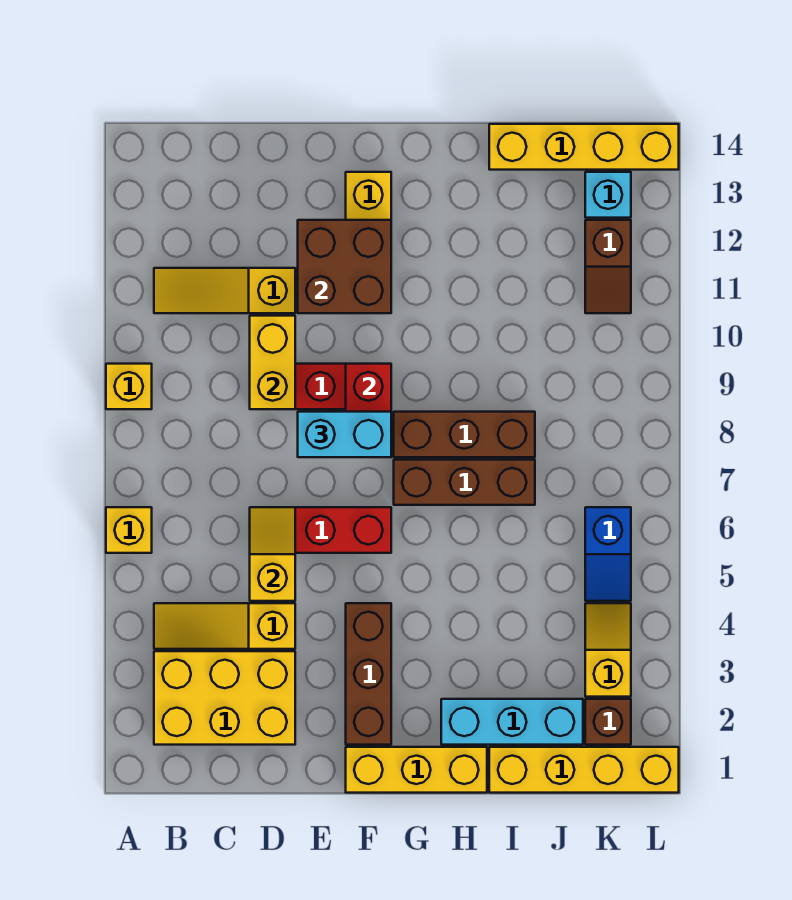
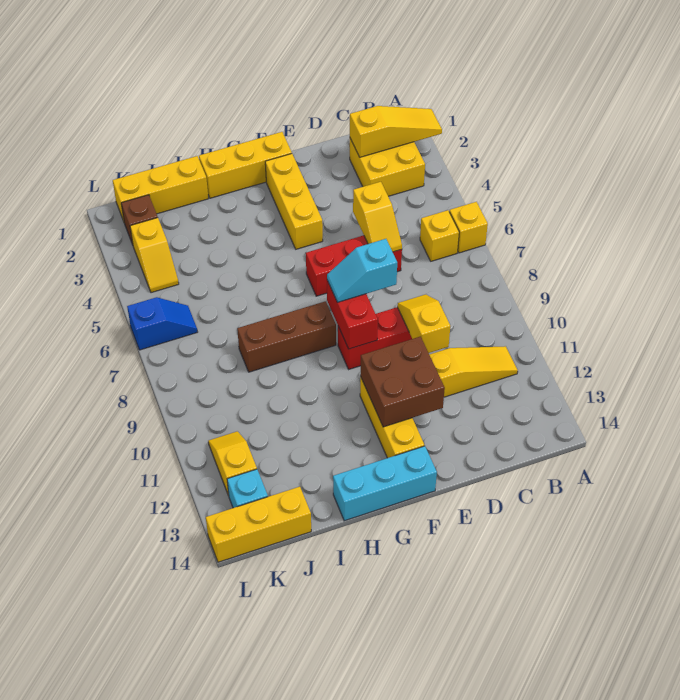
yellow 1x1 brick [106,364,152,409] -> yellow 1x1 brick moved to [420,210,459,261]
yellow 2x3 brick [154,651,295,745] -> yellow 2x2 brick [350,139,425,196]
yellow 1x3 slope [154,603,295,649] -> yellow 1x3 slope moved to [350,106,442,157]
yellow 1x2 brick [250,316,295,409] -> yellow 1x2 slope [397,294,450,353]
cyan 1x2 brick [298,412,391,457] -> cyan 1x2 slope [327,239,397,302]
brown 1x3 brick [346,603,391,745] -> yellow 1x3 brick [265,154,323,249]
brown 1x3 brick [394,460,535,505] -> none
cyan 1x3 brick [441,699,583,745] -> cyan 1x3 brick moved to [333,446,437,521]
yellow 1x4 brick [489,747,679,793] -> yellow 1x3 brick [113,156,208,221]
yellow 1x4 brick [489,124,679,170] -> yellow 1x3 brick [206,487,311,562]
blue 1x2 slope [585,507,631,601] -> blue 1x2 slope turned to [127,297,197,350]
brown 1x2 slope [585,220,631,313] -> yellow 1x2 slope [208,431,257,496]

